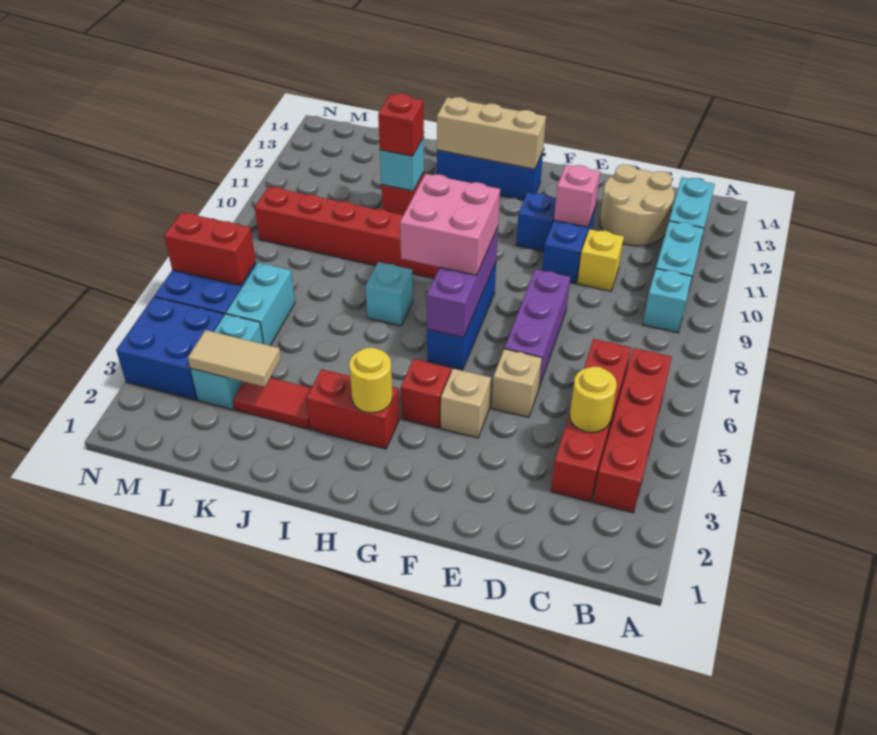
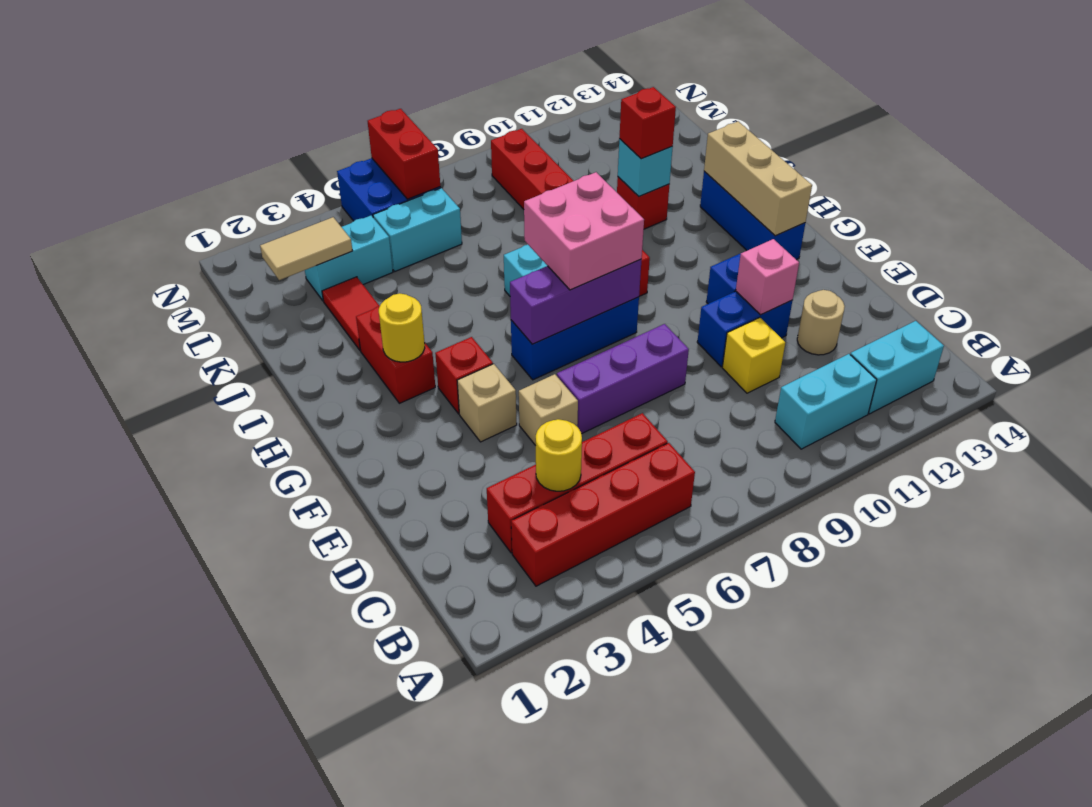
cyan 1x1 brick [643,269,692,333] -> none
tan 2x2 round brick [600,164,674,246] -> tan 1x1 round brick [797,290,845,355]
tan 1x2 tile [188,330,281,387] -> tan 1x2 tile turned to [260,217,352,280]
blue 2x2 brick [116,297,224,400] -> none

